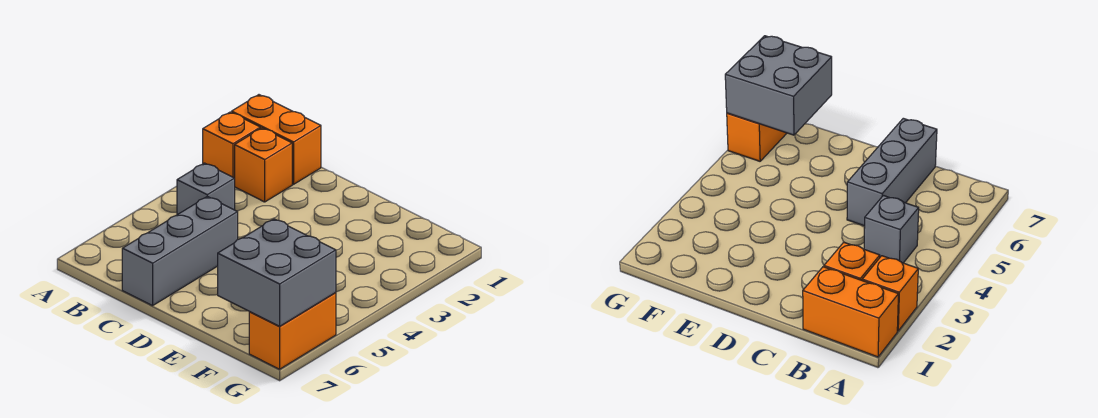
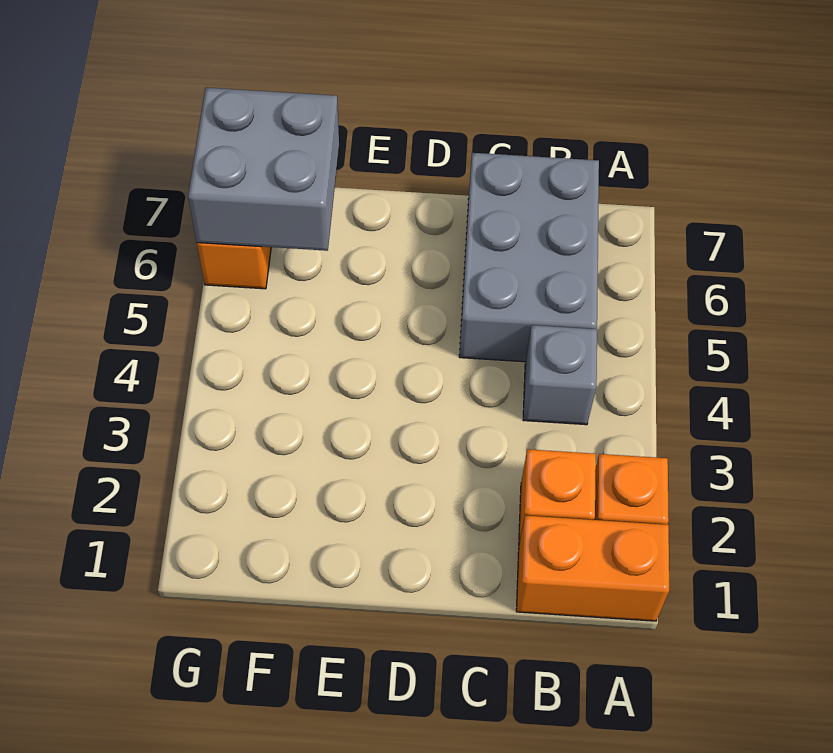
grey 1x3 brick [122,196,238,306] -> grey 2x3 brick [459,153,599,362]

